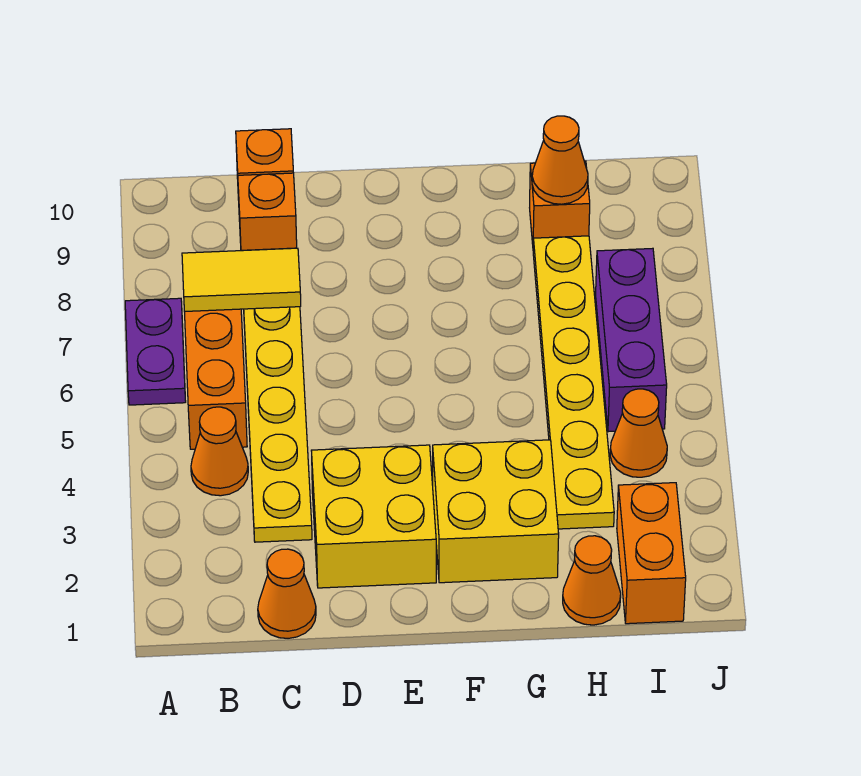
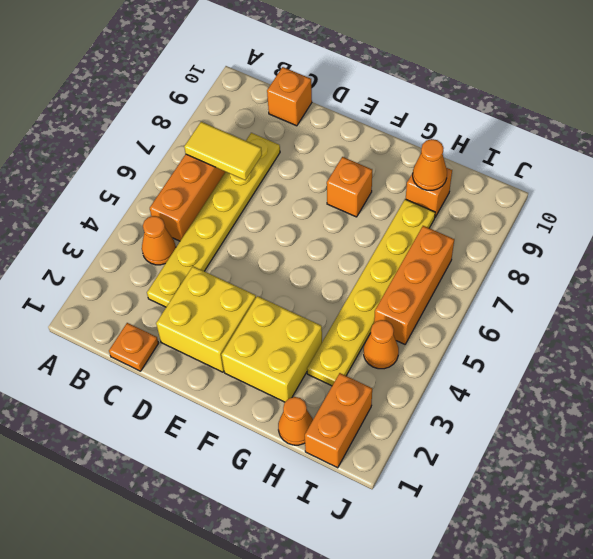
purple 1x2 plate [125,298,186,405] -> none
orange 1x1 cone [258,549,316,638] -> orange 1x1 plate [109,323,158,371]
orange 1x1 brick [238,173,297,250] -> orange 1x1 brick moved to [327,157,372,217]
purple 1x3 brick [596,248,667,432] -> orange 1x3 brick [374,226,454,344]

